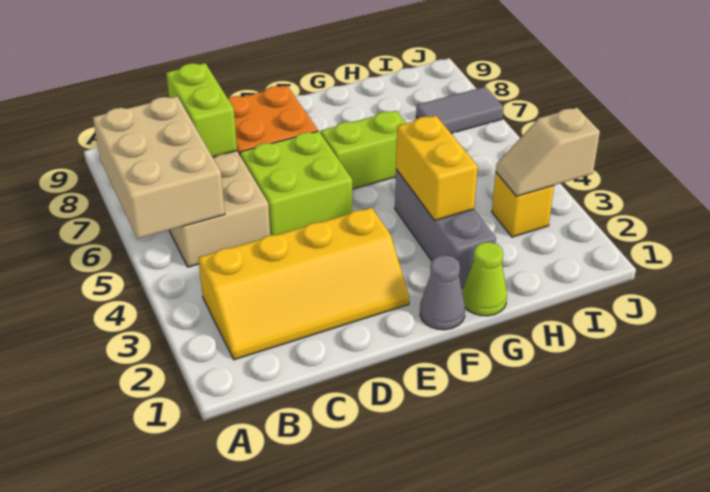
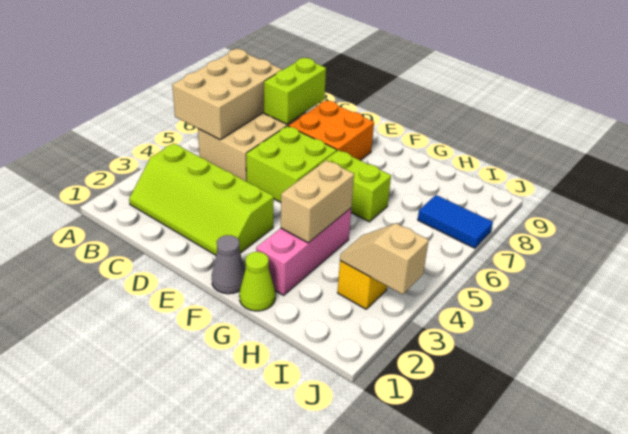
yellow 2x4 slope [198,208,409,360] -> lime 2x4 slope [129,144,274,255]
grey 1x3 brick [395,169,496,288] -> pink 1x3 brick [256,208,351,295]
yellow 1x2 brick [396,116,478,220] -> tan 1x2 brick [281,160,354,243]
grey 1x2 tile [416,87,504,133] -> blue 1x2 tile [418,195,493,248]

